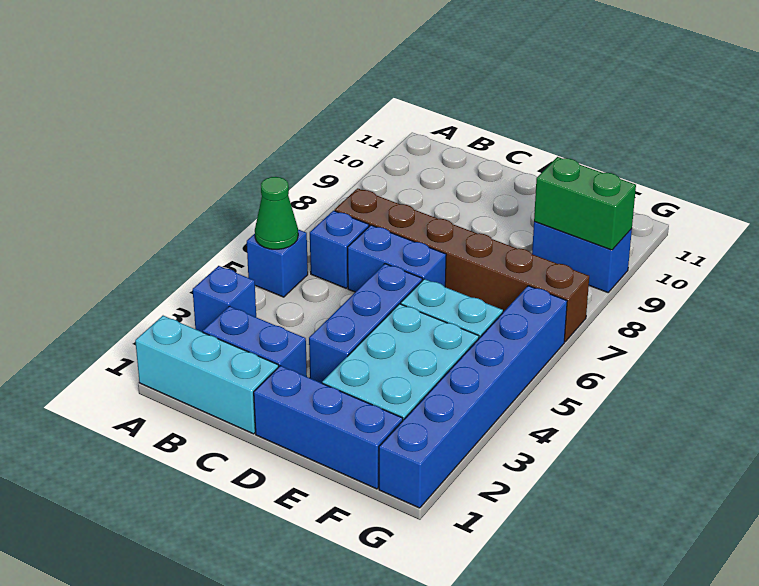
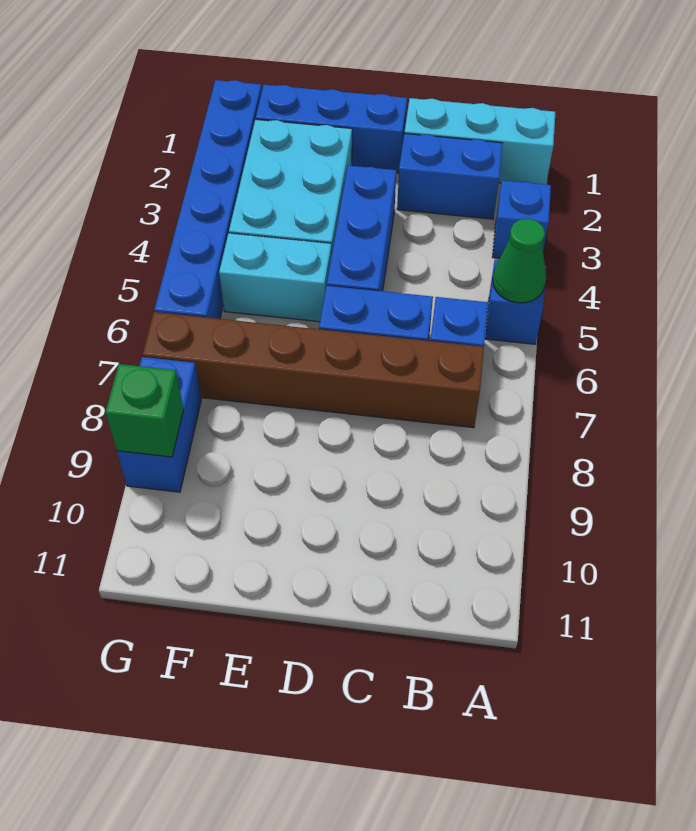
blue 1x2 brick [532,222,632,292] -> blue 1x2 brick turned to [117,357,201,492]
green 1x2 brick [534,157,636,250] -> green 1x1 brick [106,364,184,457]

